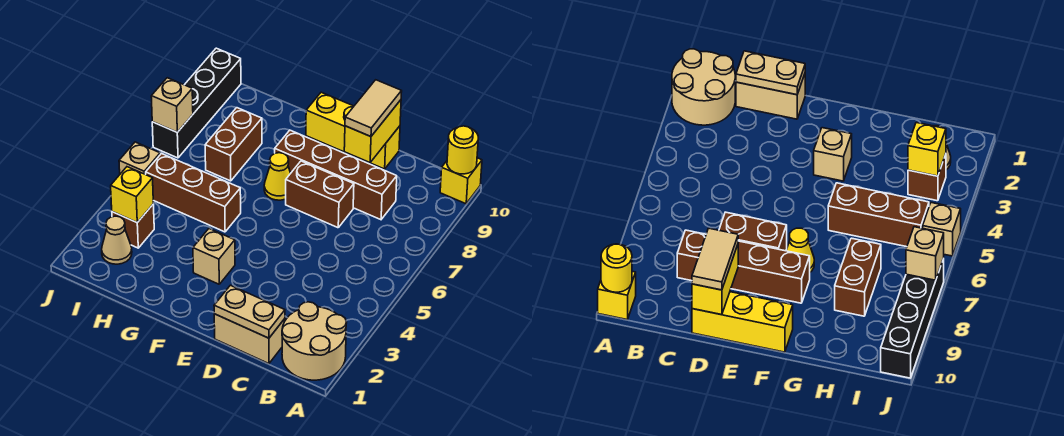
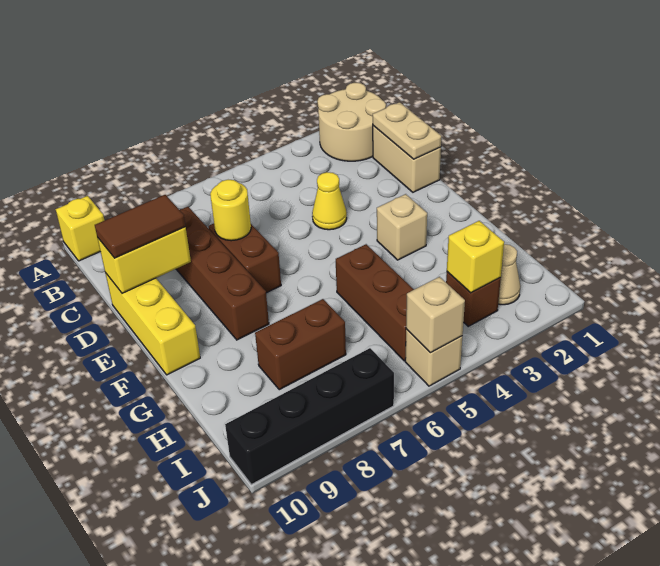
yellow 1x1 round brick [447,126,478,174] -> yellow 1x1 round brick moved to [210,180,251,241]
tan 1x2 tile [345,80,402,137] -> brown 1x2 tile [95,195,185,258]
yellow 1x1 cone [264,153,291,200] -> yellow 1x1 cone moved to [312,172,347,230]
tan 1x1 brick [151,78,193,132] -> tan 1x1 brick moved to [406,277,465,353]

